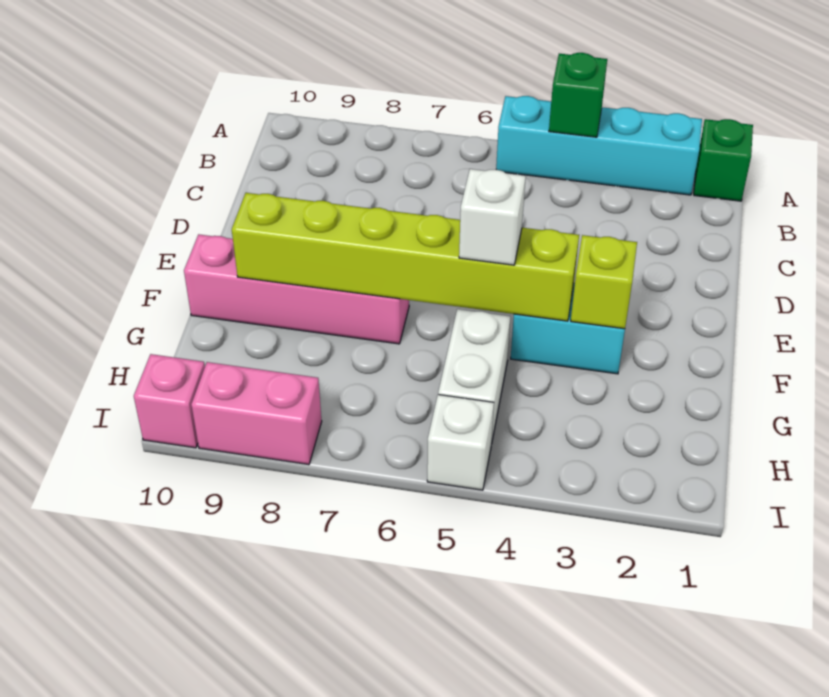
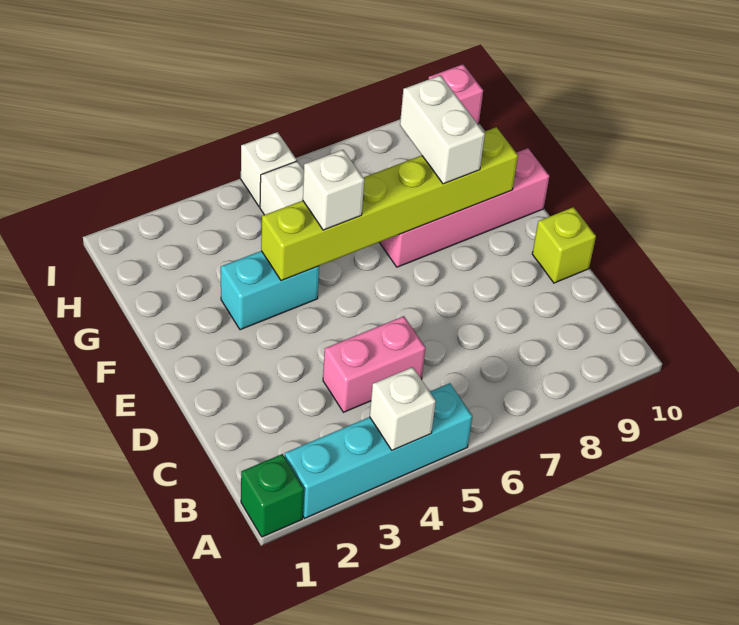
green 1x1 brick [549,53,607,137] -> white 1x1 brick [370,367,436,450]
lime 1x1 brick [571,235,637,329] -> lime 1x1 brick moved to [532,207,596,283]
none -> white 1x2 brick [400,75,485,184]
pink 1x2 brick [191,362,322,465] -> pink 1x2 brick moved to [323,316,426,412]

